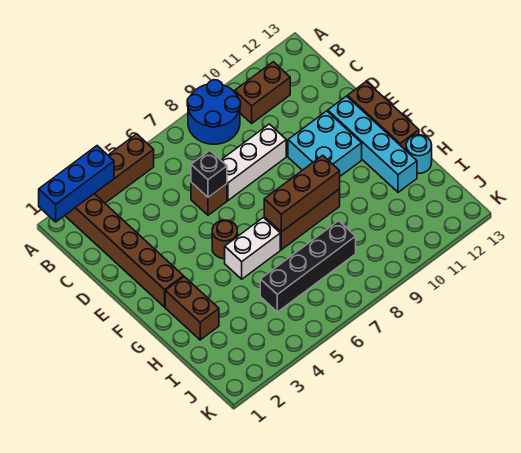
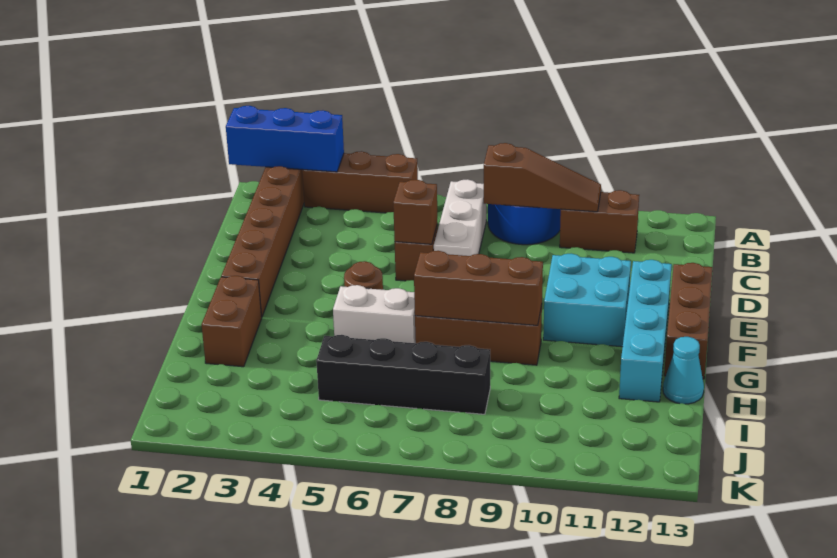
none -> brown 1x3 slope [484,143,601,212]
black 1x1 brick [191,151,227,197] -> brown 1x1 brick [393,180,438,244]
white 1x3 brick [221,124,286,200] -> white 1x3 brick turned to [434,179,486,256]
cyan 1x1 round brick [406,135,432,173] -> cyan 1x1 cone [663,337,704,404]

